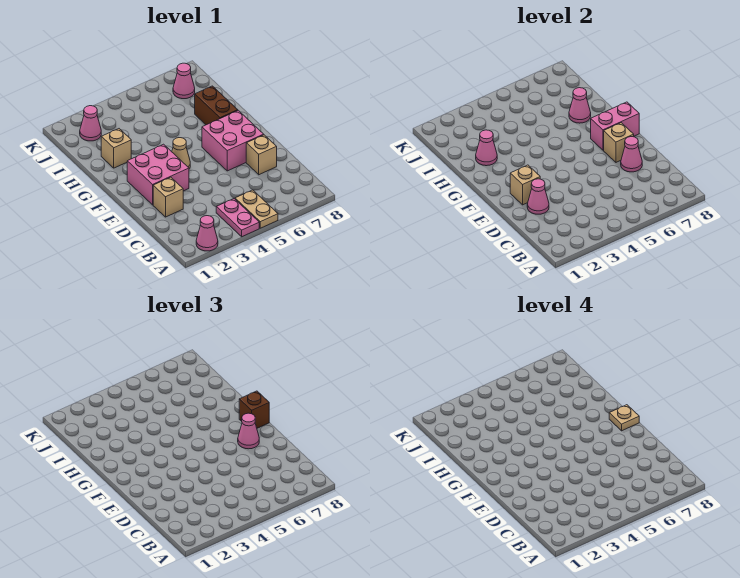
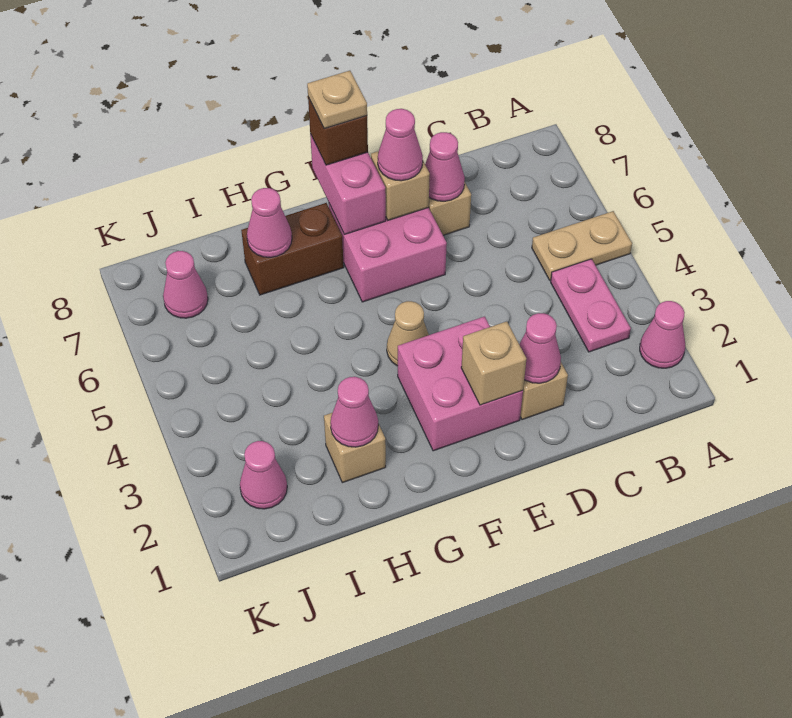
pink 1x2 plate [216,199,259,237] -> pink 1x2 plate turned to [551,259,631,352]

